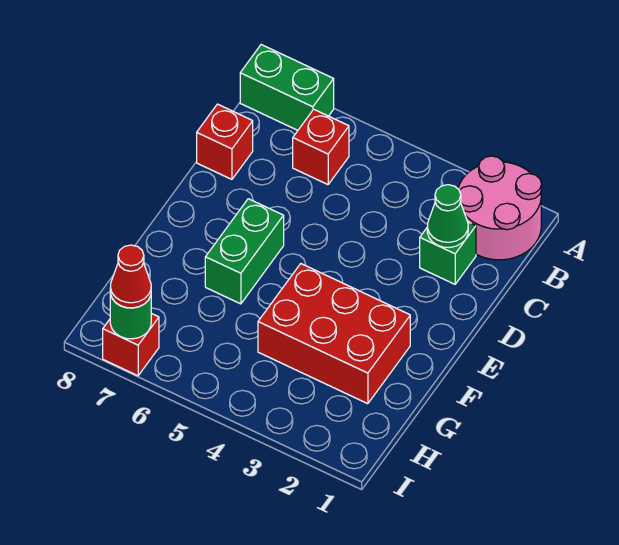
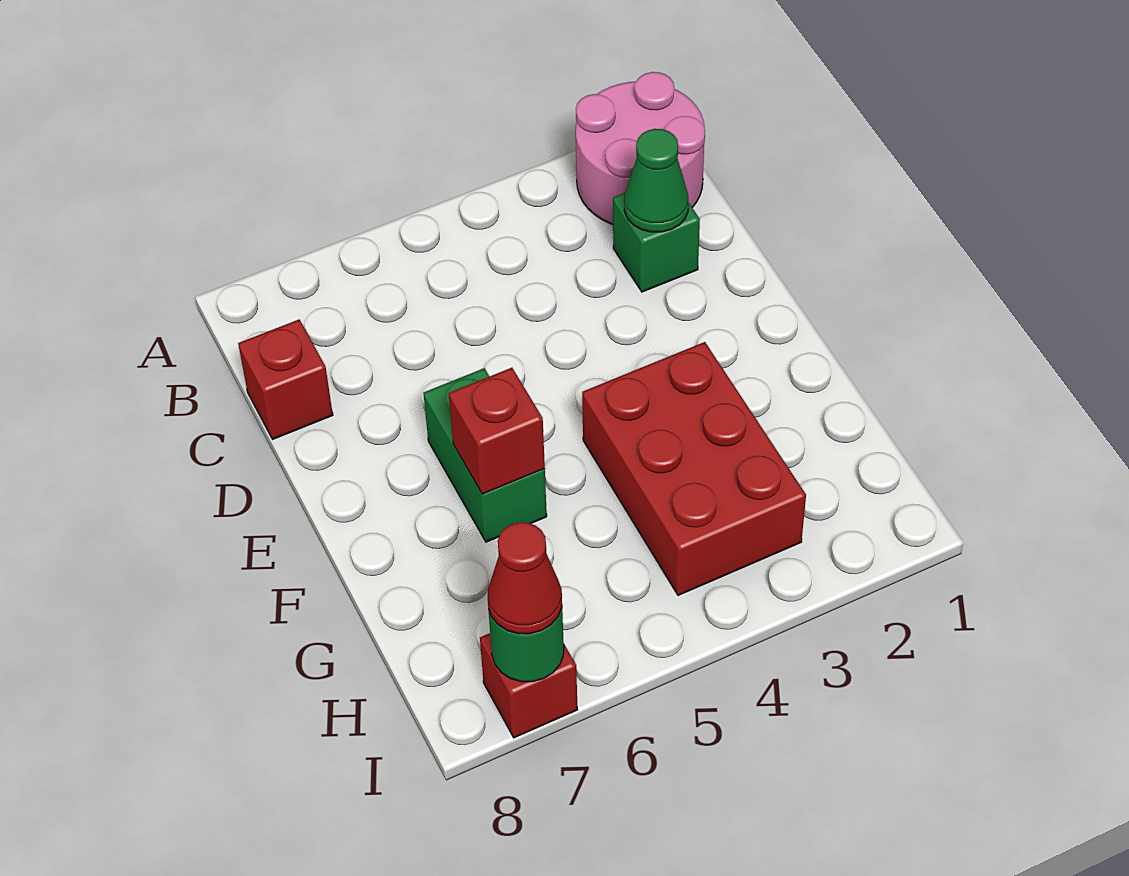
green 1x2 brick [240,45,334,130] -> none
red 1x1 brick [293,109,349,185] -> red 1x1 brick moved to [449,368,545,494]
red 2x3 brick [258,264,410,404] -> red 2x3 brick turned to [582,342,806,595]

